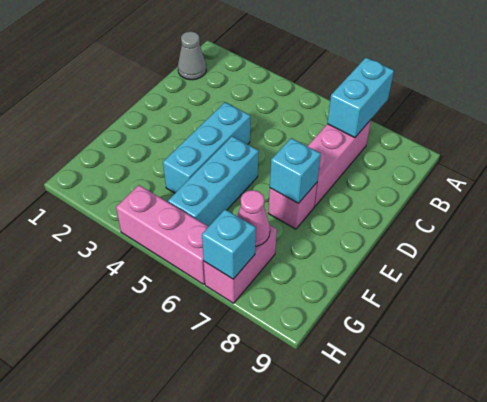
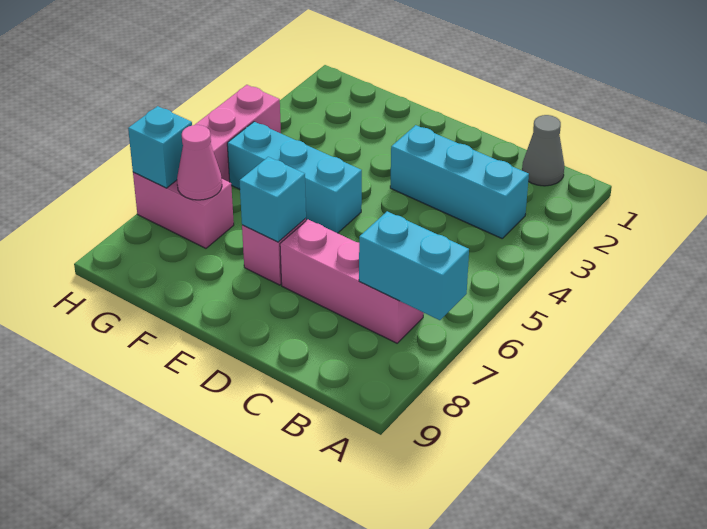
cyan 1x3 brick [163,102,250,193] -> cyan 1x3 brick moved to [390,125,529,238]

